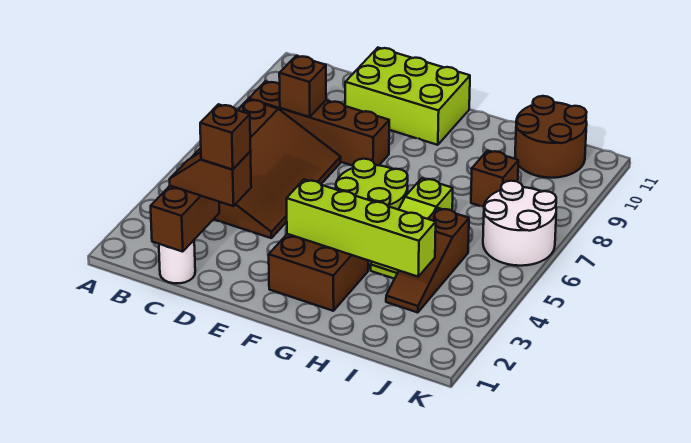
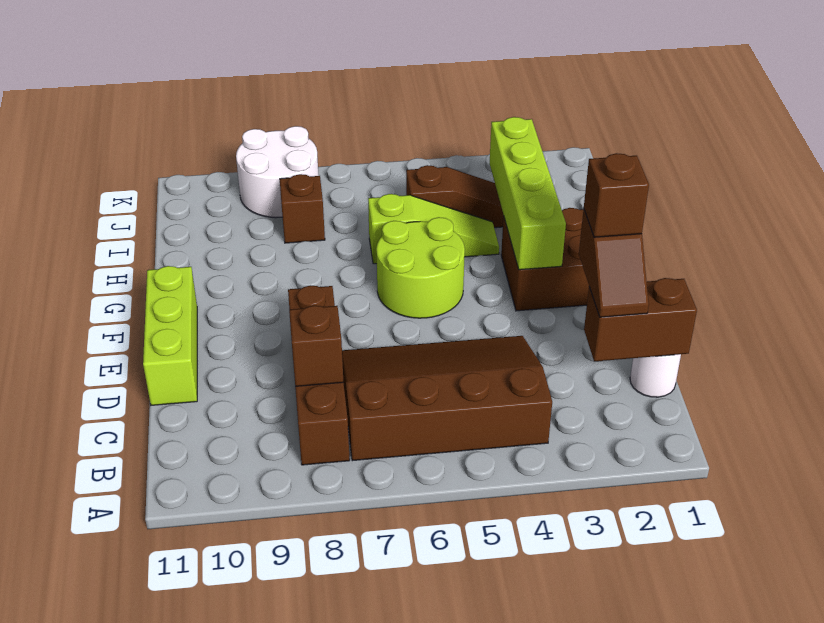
lime 2x3 brick [345,48,470,145] -> lime 1x3 brick [143,266,197,405]
brown 2x2 round brick [515,96,587,178] -> none
white 2x2 round brick [483,181,556,266] -> white 2x2 round brick moved to [236,126,319,218]

